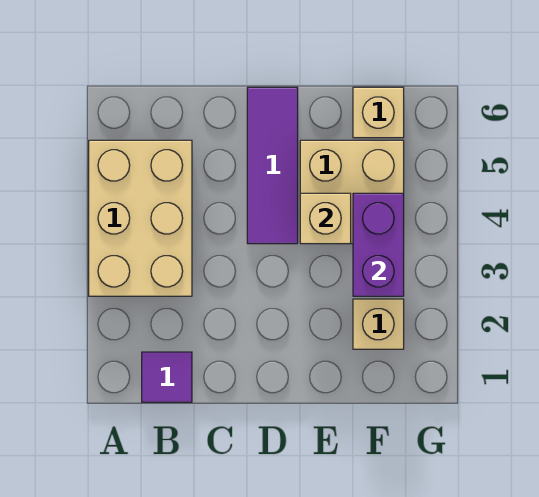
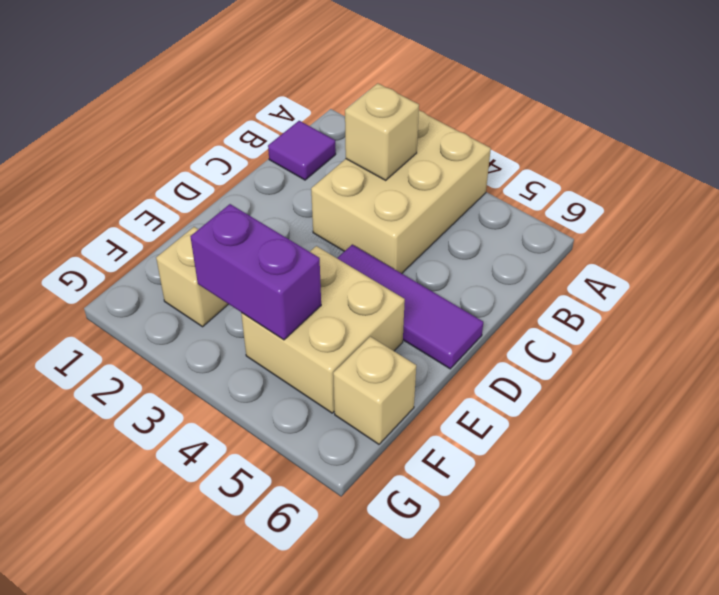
tan 2x3 brick [89,140,192,296] -> tan 2x3 brick turned to [311,111,491,273]
tan 1x1 brick [300,193,351,244] -> tan 1x1 brick moved to [345,83,419,180]

